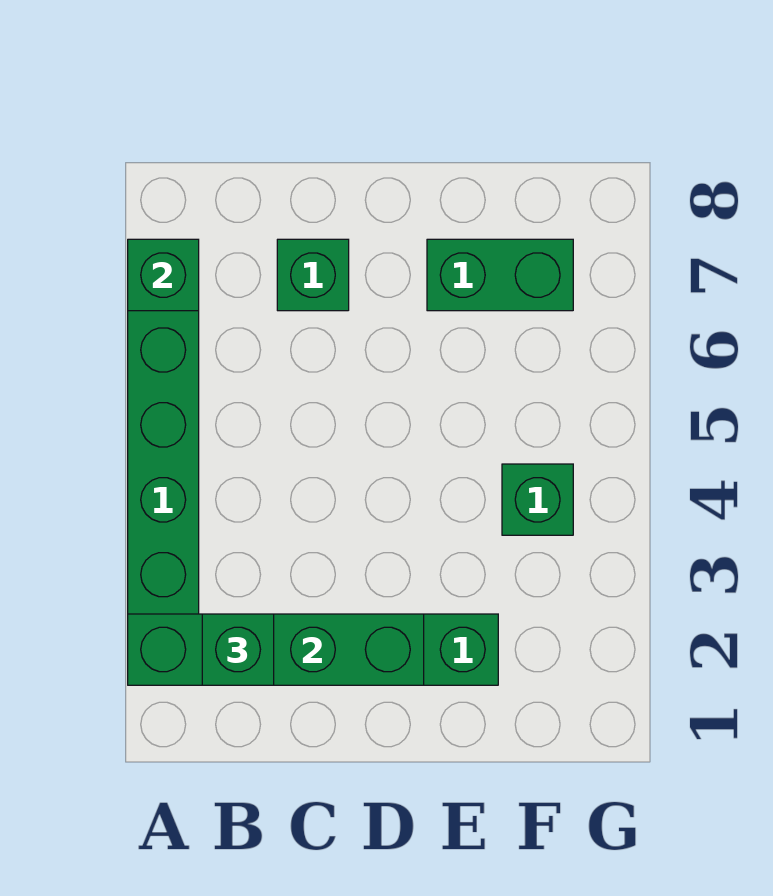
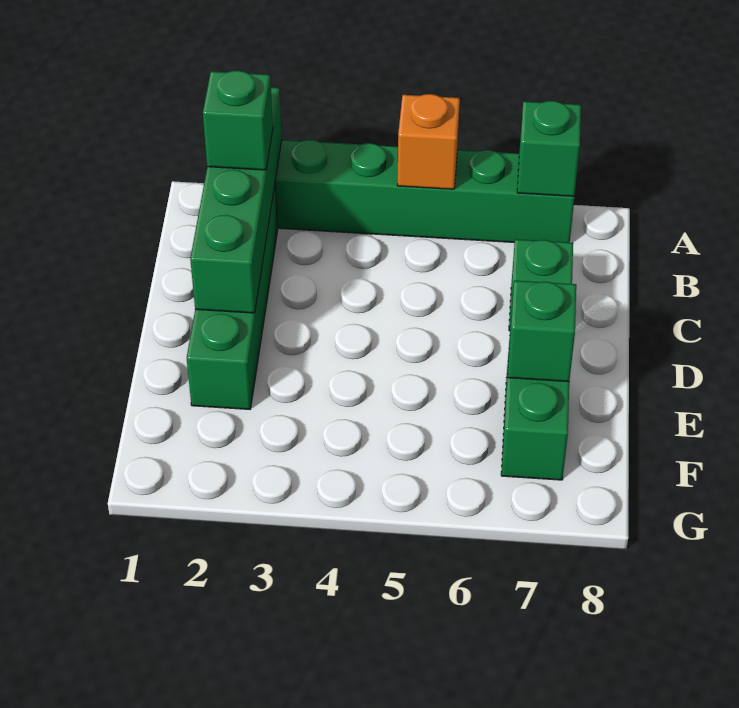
none -> orange 1x1 brick [397,94,460,189]
green 1x1 brick [502,464,573,535] -> green 1x1 brick moved to [508,281,576,382]

